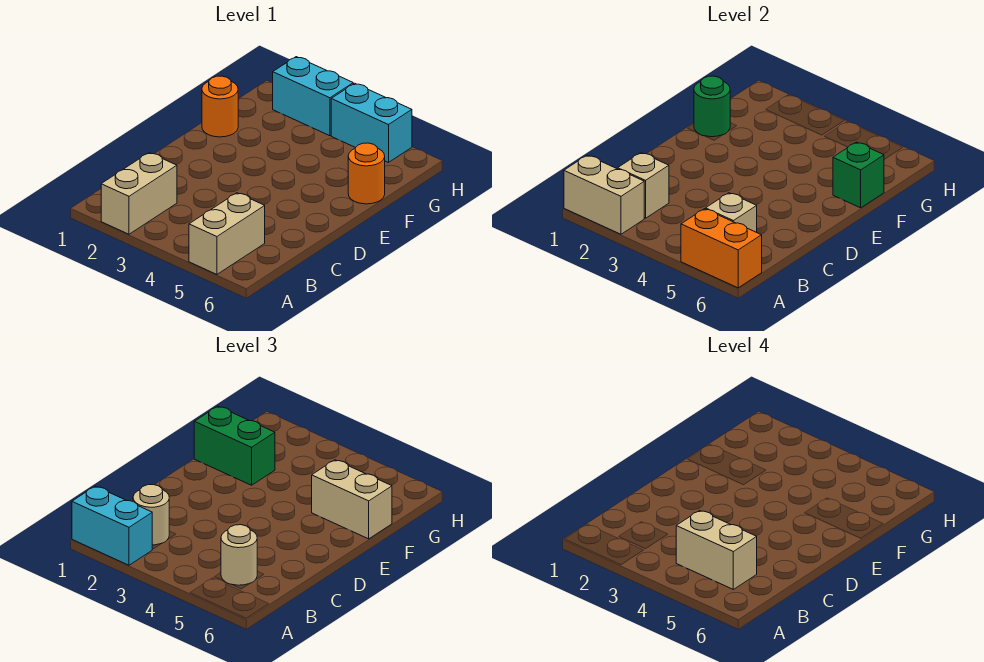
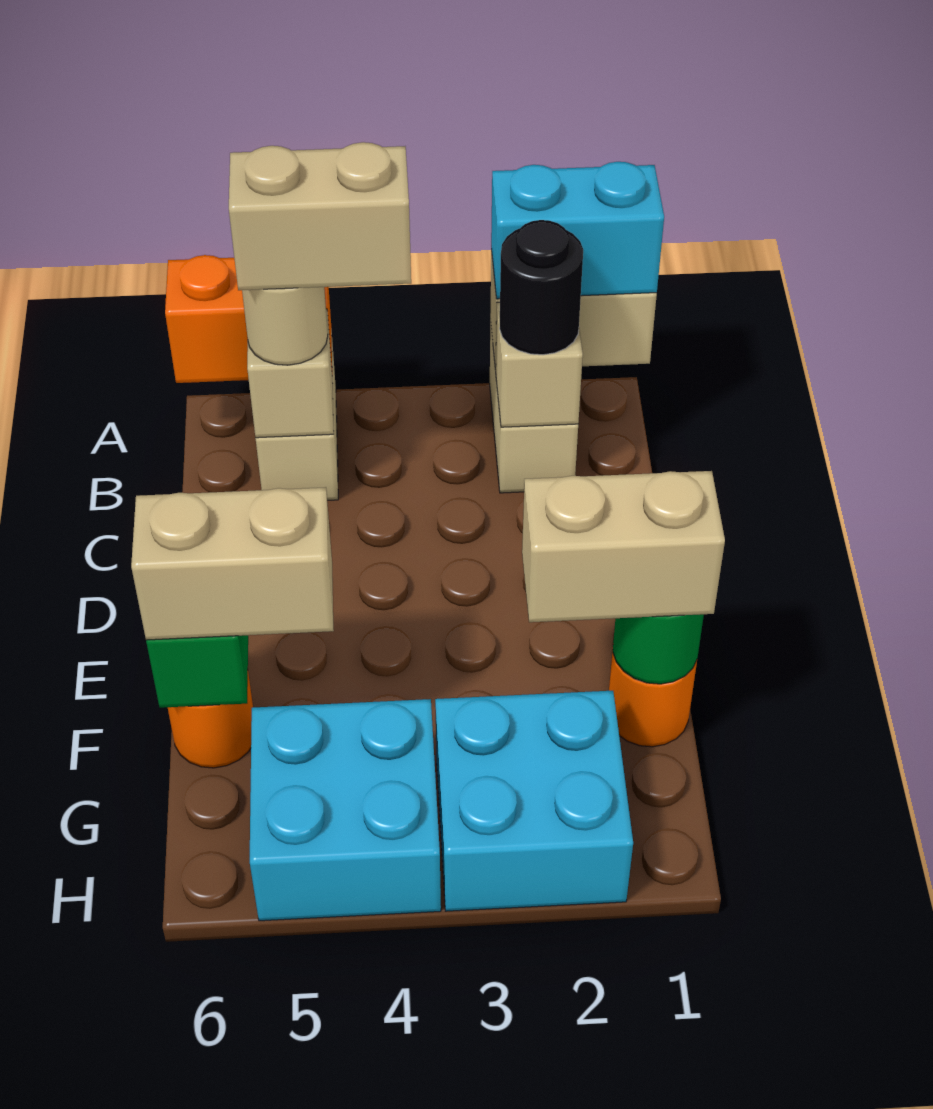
tan 1x1 round brick [133,485,169,545] -> black 1x1 round brick [500,220,583,355]
green 1x2 brick [194,406,275,485] -> tan 1x2 brick [522,471,725,622]
cyan 1x2 brick [273,57,353,136] -> cyan 2x2 brick [435,691,633,911]
cyan 1x2 brick [331,83,412,162] -> cyan 2x2 brick [250,699,441,921]

